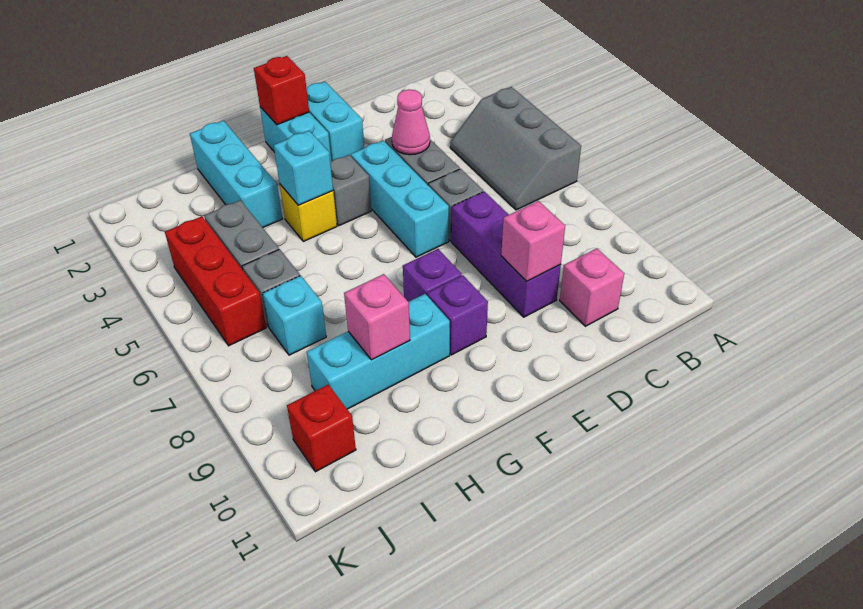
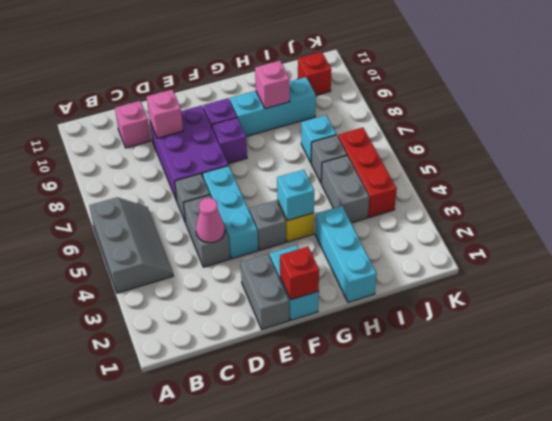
purple 1x3 brick [451,192,561,317] -> purple 2x3 brick [150,106,228,201]
cyan 1x2 brick [307,82,364,161] -> grey 1x2 brick [241,254,289,329]

